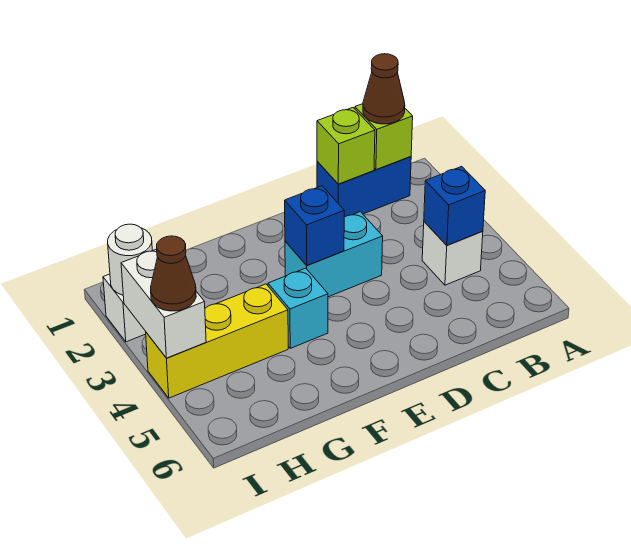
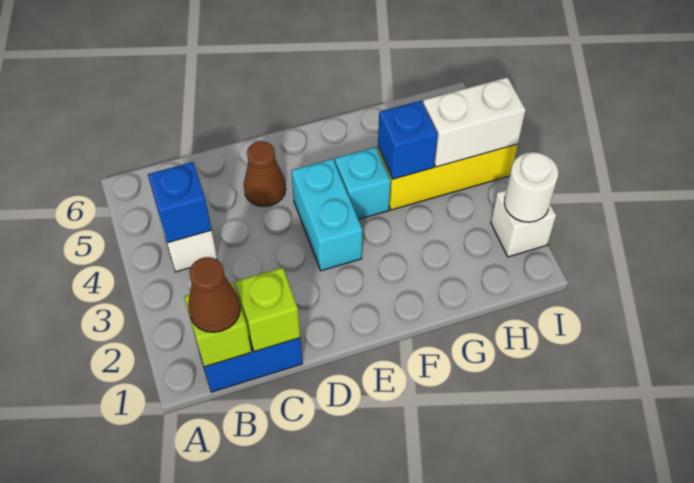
cyan 1x2 brick [285,212,383,297] -> cyan 1x2 brick turned to [291,159,362,271]
blue 1x1 brick [285,186,344,265] -> blue 1x1 brick moved to [378,101,438,179]
white 1x2 brick [121,249,206,358] -> white 1x2 brick turned to [423,77,526,167]
brown 1x1 cone [151,236,196,311] -> brown 1x1 cone moved to [244,141,286,206]

